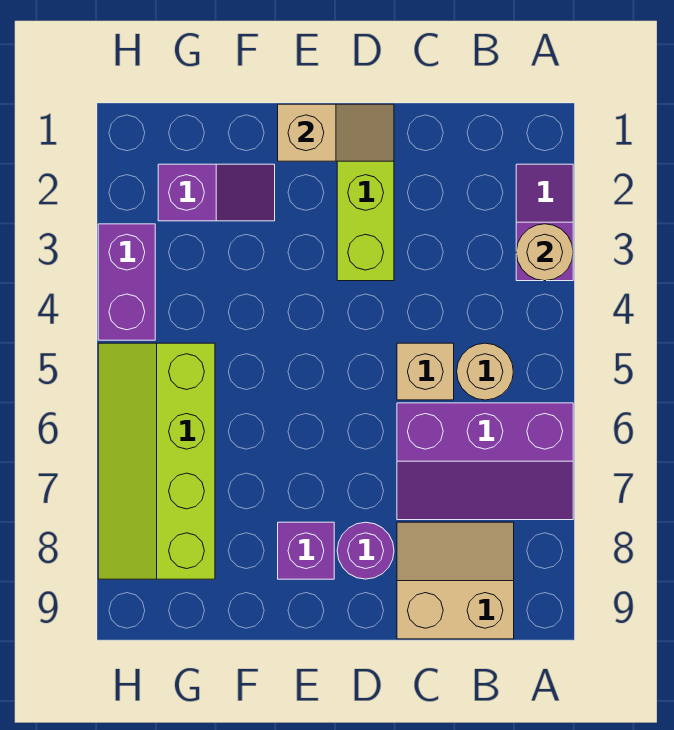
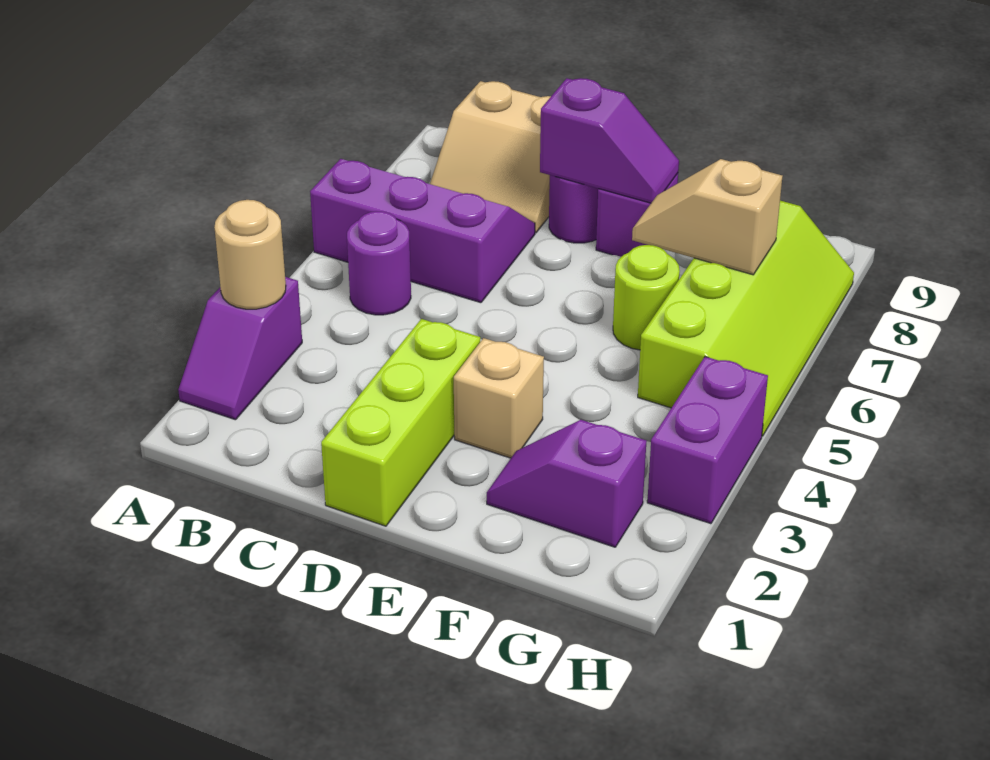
tan 1x1 round brick [457,343,513,400] -> purple 1x1 round brick [347,211,411,315]
tan 1x1 brick [397,343,454,400] -> tan 1x1 brick moved to [454,338,544,458]
tan 1x2 slope [278,104,394,161] -> tan 1x2 slope moved to [632,159,783,275]
none -> purple 1x2 slope [540,78,679,203]
none -> lime 1x1 round brick [613,245,680,350]

